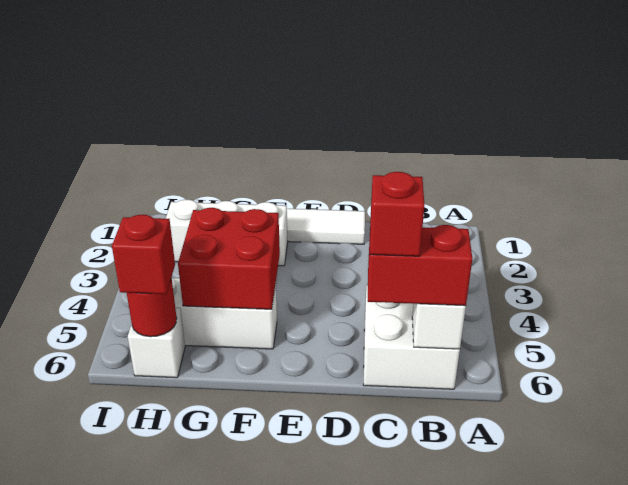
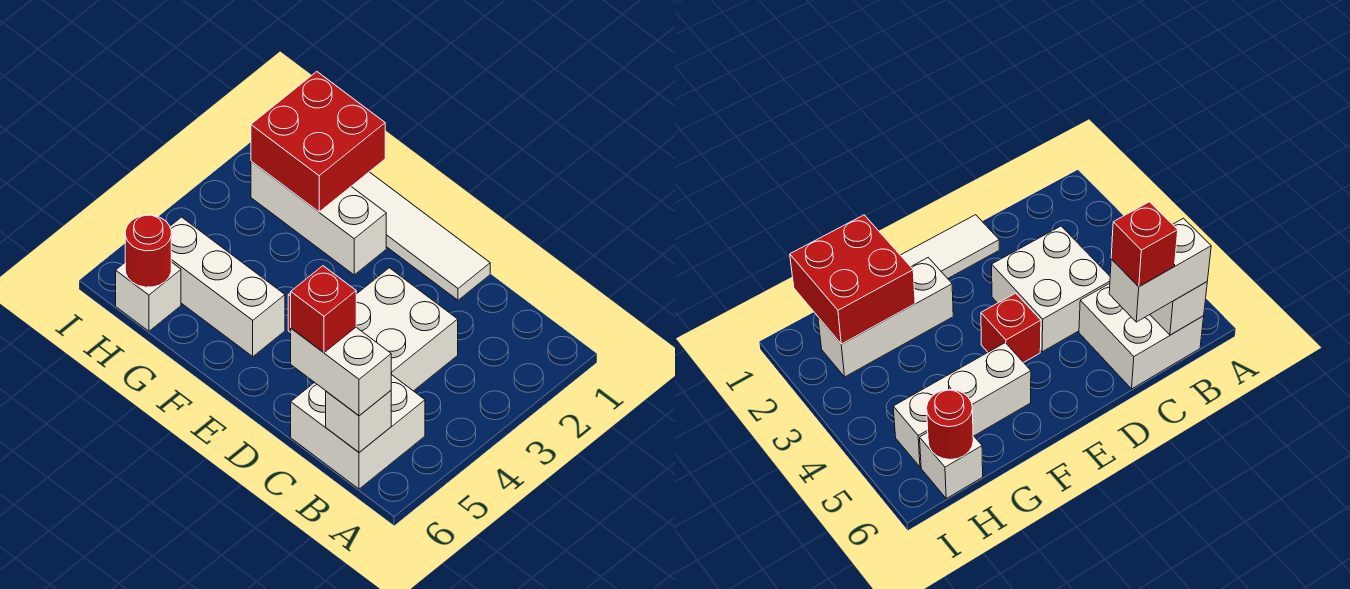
red 1x2 brick [368,225,472,306] -> white 1x2 brick [291,327,392,416]
none -> white 2x2 brick [356,268,458,391]
red 2x2 brick [178,208,280,309] -> red 2x2 brick moved to [251,72,385,212]
red 1x1 brick [112,215,175,294] -> red 1x1 brick moved to [981,293,1041,362]

